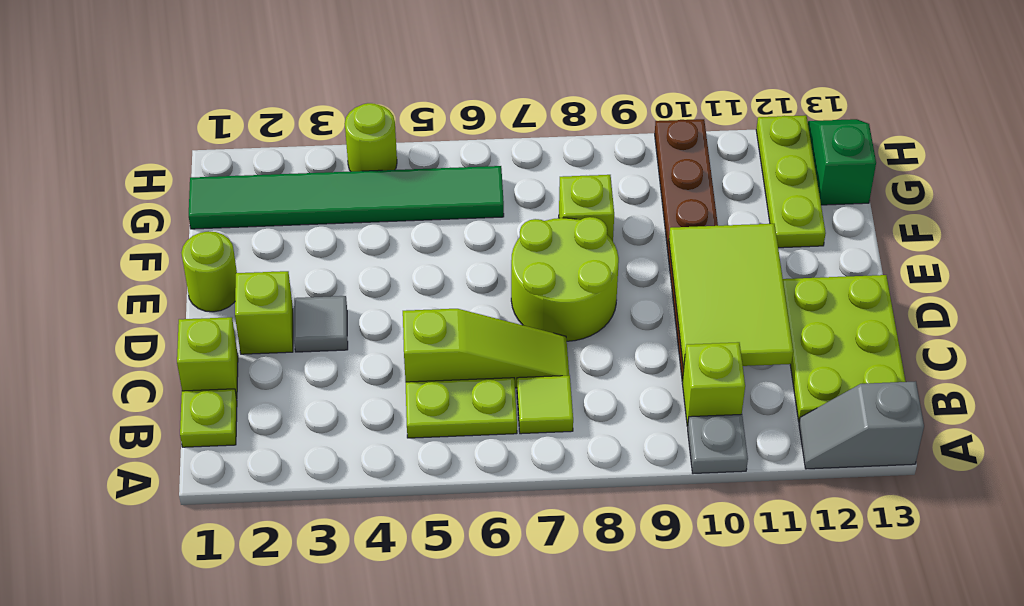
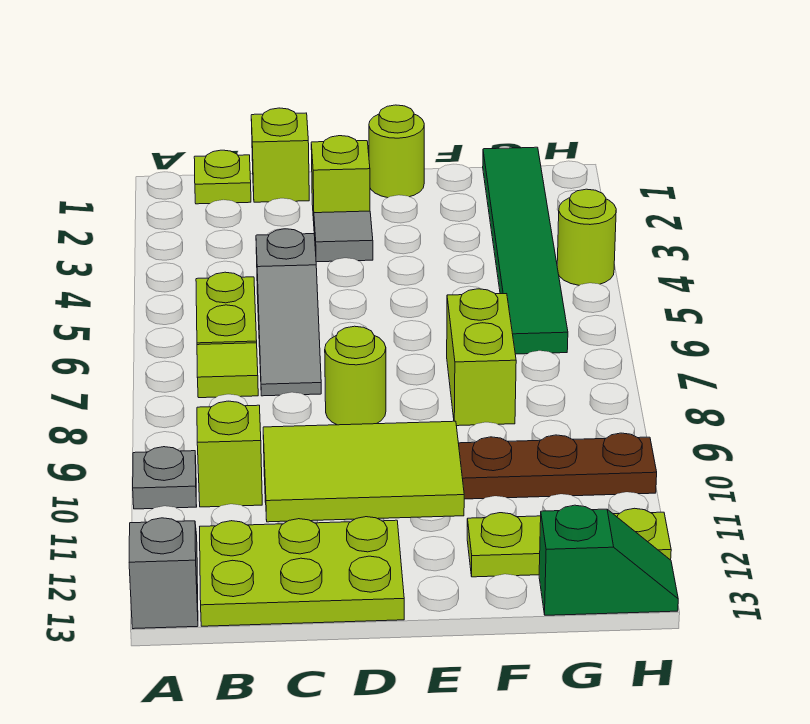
lime 1x3 slope [403,309,569,388] -> grey 1x3 slope [256,229,321,396]
lime 2x2 round brick [511,217,619,341] -> lime 1x1 round brick [325,326,386,425]
lime 1x1 brick [559,175,614,241] -> lime 1x2 brick [447,289,516,426]

